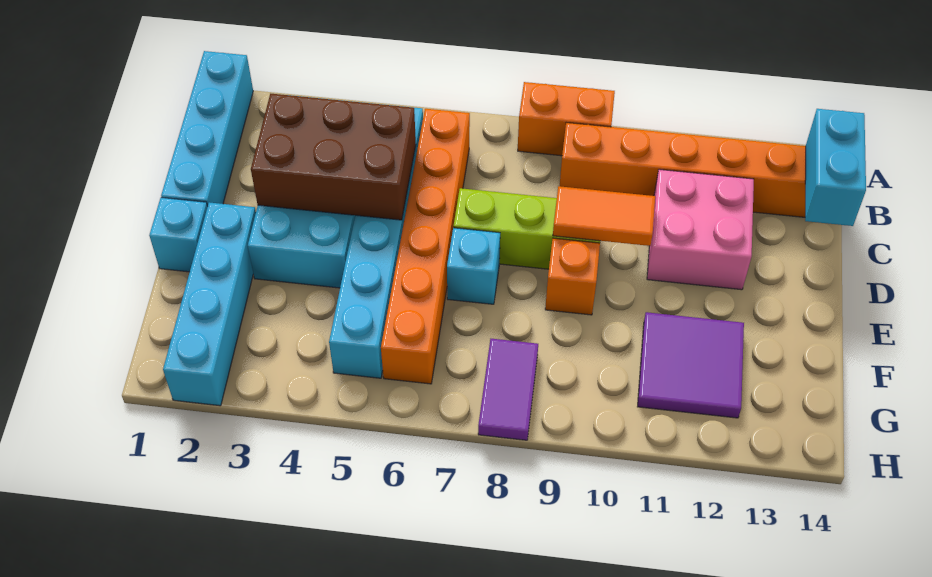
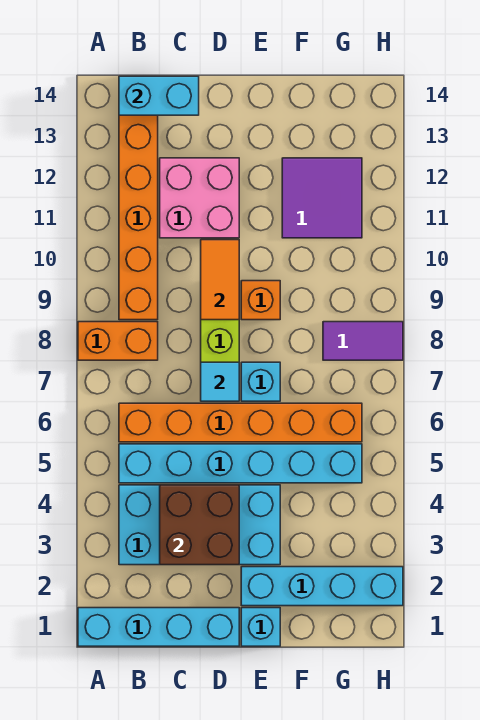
orange 1x2 brick [518,82,615,156] -> orange 1x2 brick turned to [78,322,158,360]
brown 2x3 brick [251,94,416,220] -> brown 2x2 brick [160,485,239,565]
none -> cyan 1x1 tile [201,362,239,401]

